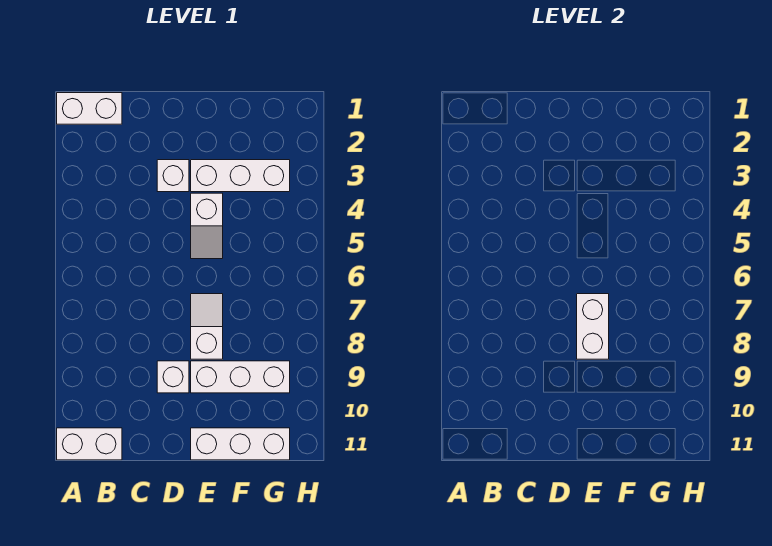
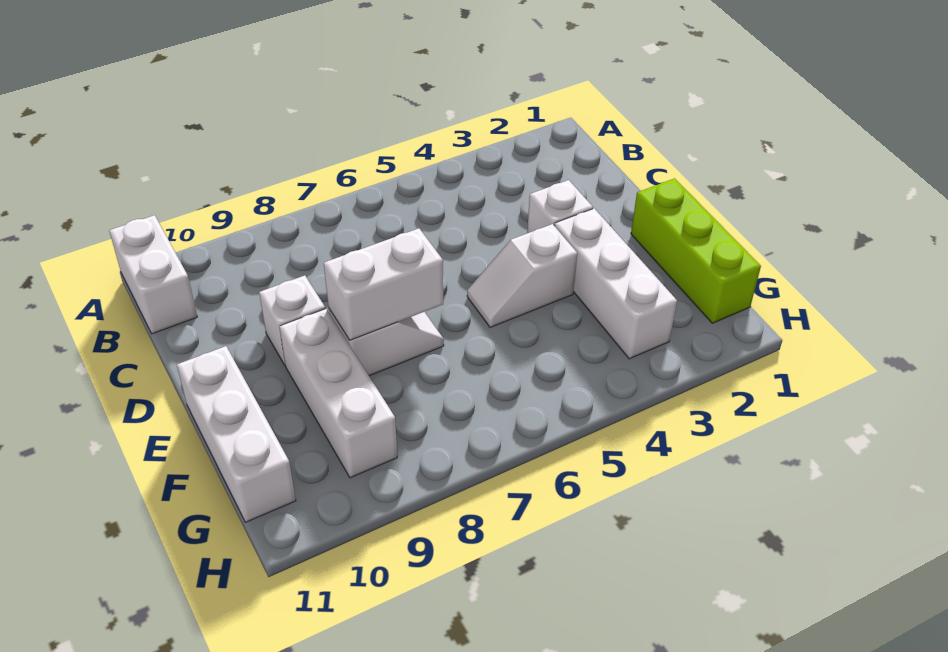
white 1x2 brick [57,93,122,124] -> none
none -> lime 1x3 brick [631,178,761,323]

